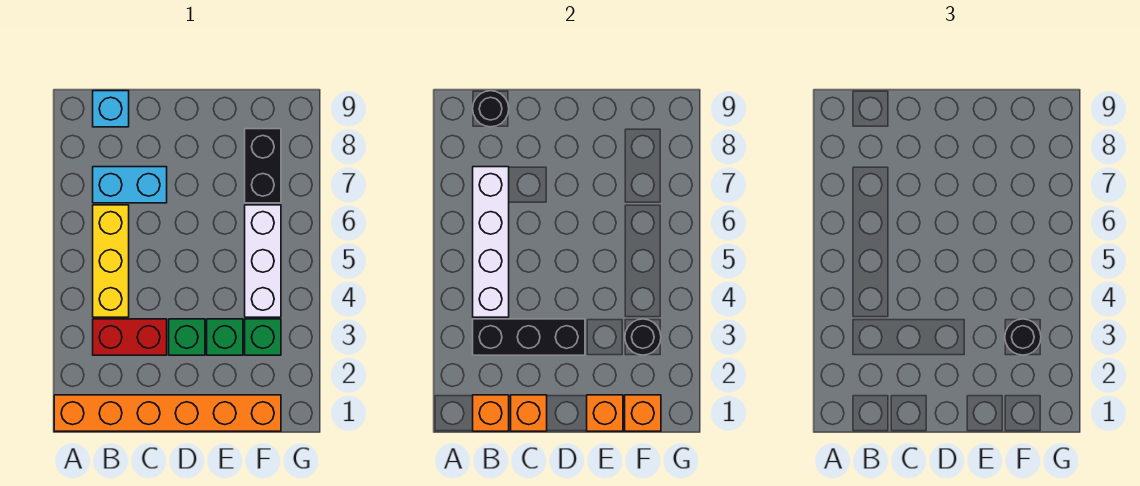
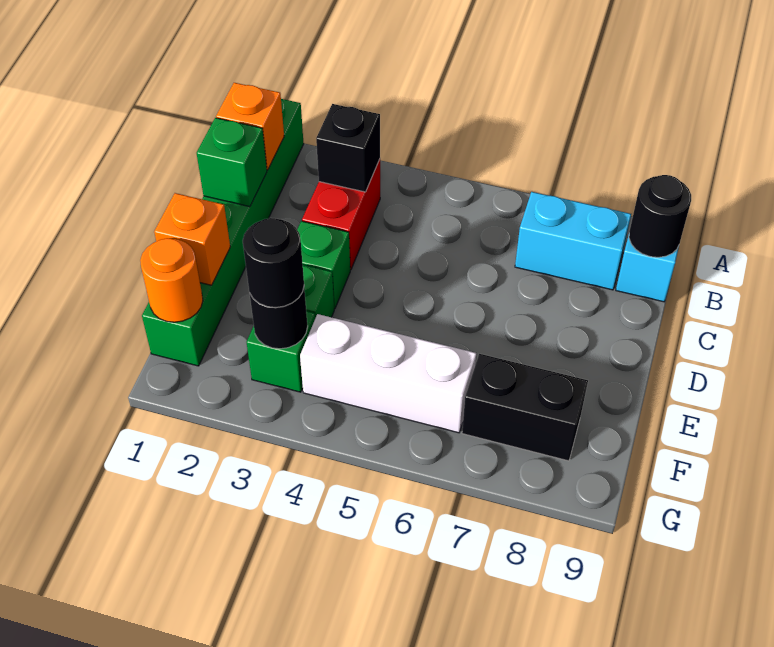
orange 1x6 brick [54,395,281,431] -> green 1x6 brick [142,99,304,366]
black 1x3 brick [473,319,585,355] -> black 1x1 brick [316,104,380,192]
yellow 1x3 brick [93,205,129,317] -> none
white 1x4 brick [473,167,509,317] -> none
cyan 1x2 brick [93,167,167,203] -> cyan 1x2 brick turned to [515,192,631,290]
orange 1x1 brick [511,395,547,431] -> green 1x1 brick [197,118,267,207]
orange 1x1 brick [625,395,661,431] -> orange 1x1 round brick [140,238,203,322]

